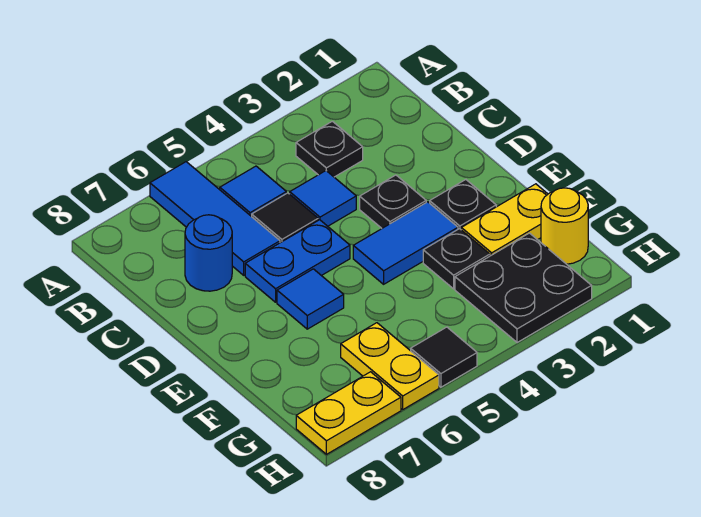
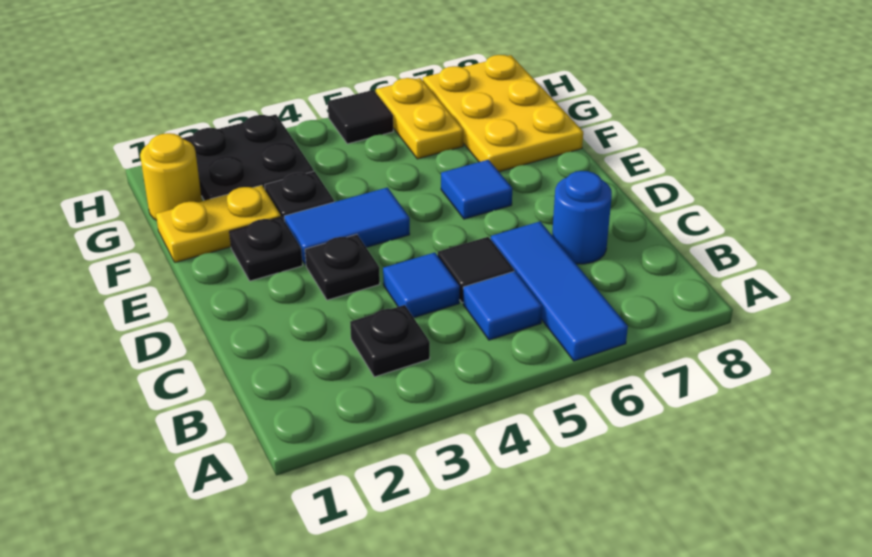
blue 1x2 plate [245,220,350,302] -> none
yellow 1x2 plate [296,372,401,454] -> yellow 2x3 plate [423,55,583,172]

